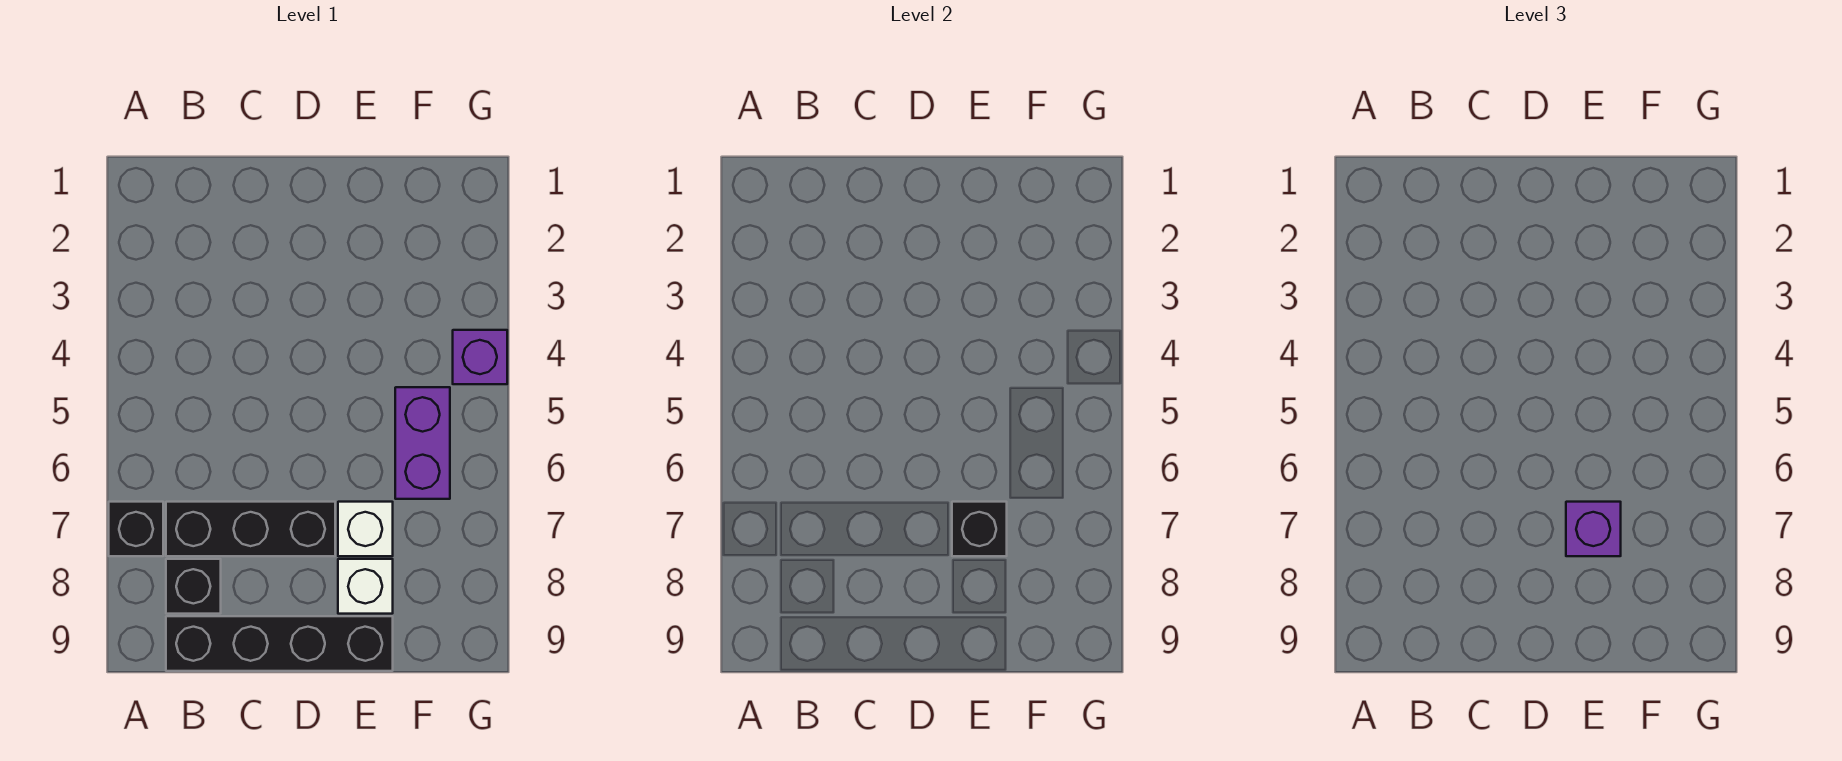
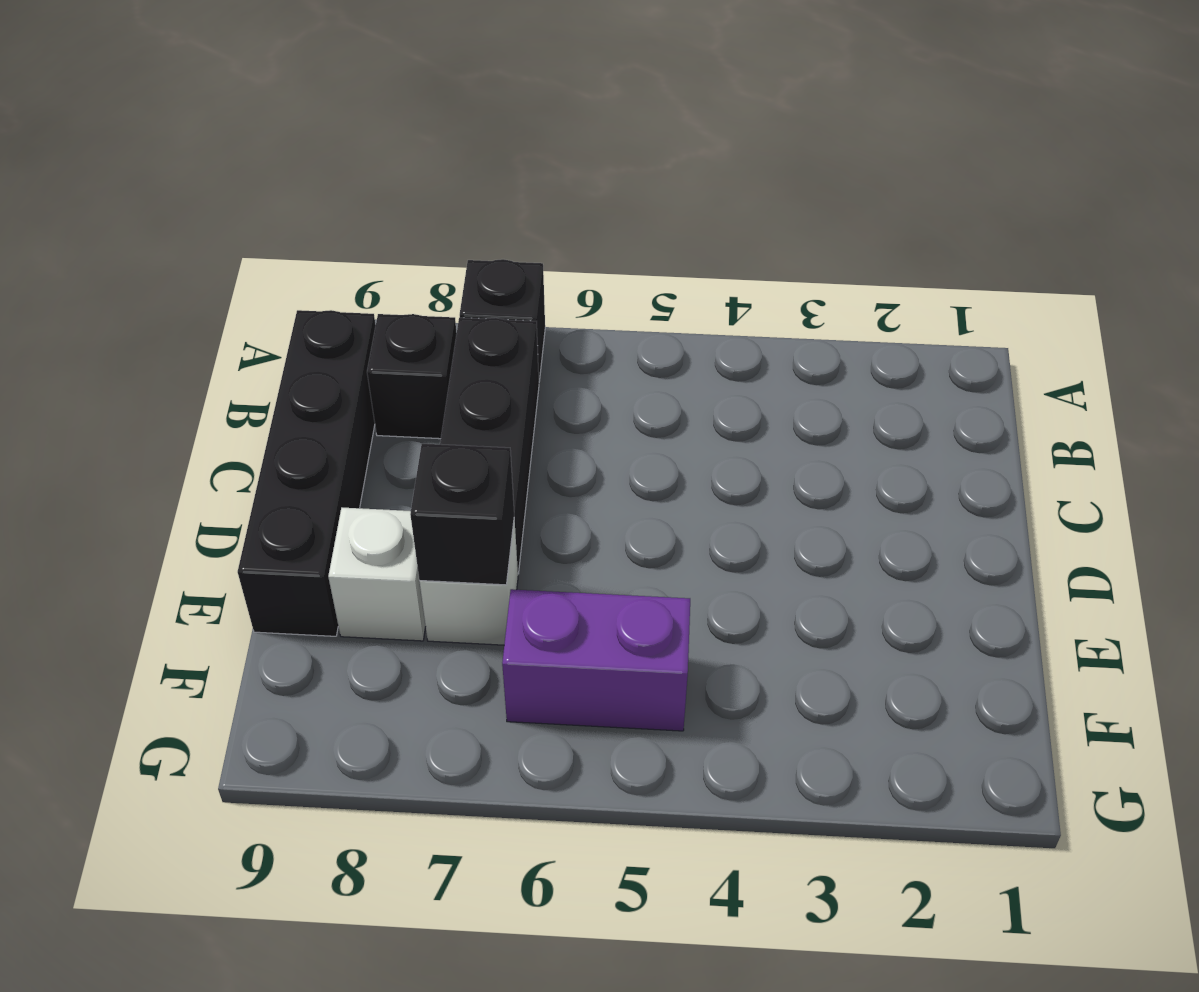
purple 1x1 brick [1566,502,1621,556] -> none
purple 1x1 brick [453,330,507,384] -> none

